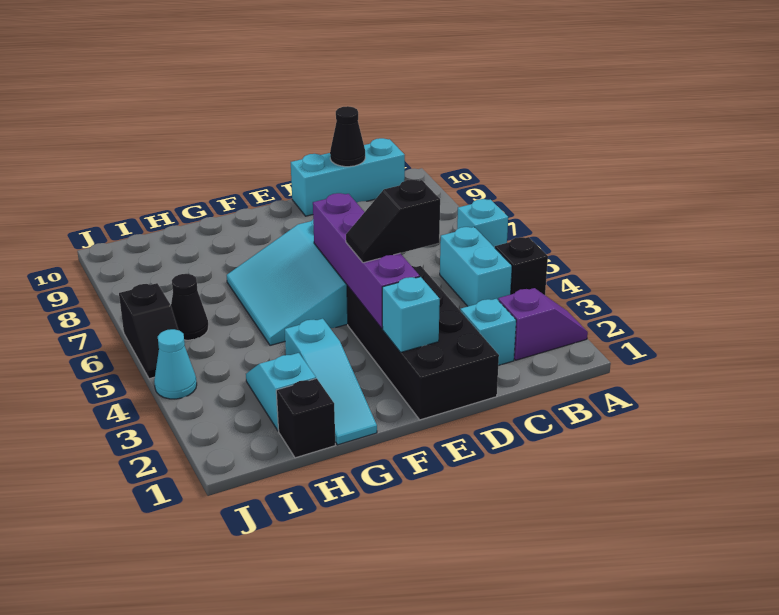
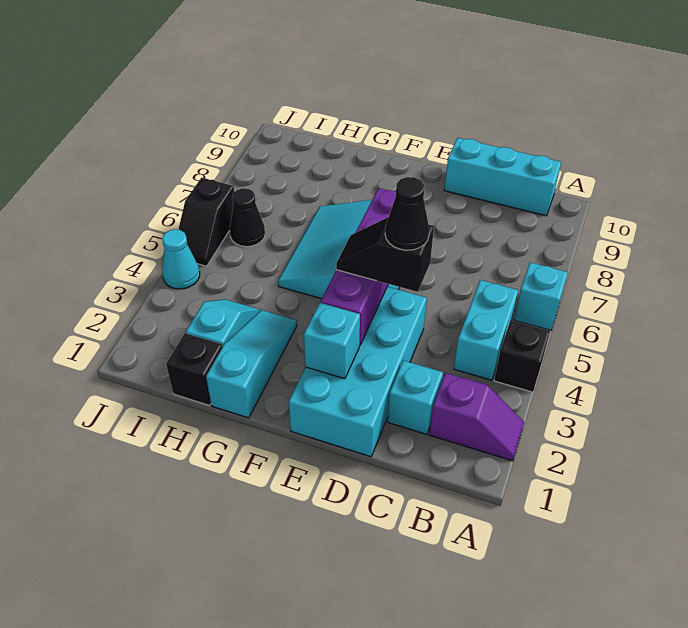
black 1x1 cone [330,106,365,167] -> black 1x1 cone moved to [385,177,429,250]
black 2x4 brick [347,266,499,420] -> cyan 2x4 brick [289,287,427,457]
cyan 1x3 slope [285,319,377,445] -> cyan 1x3 slope turned to [206,310,297,418]

